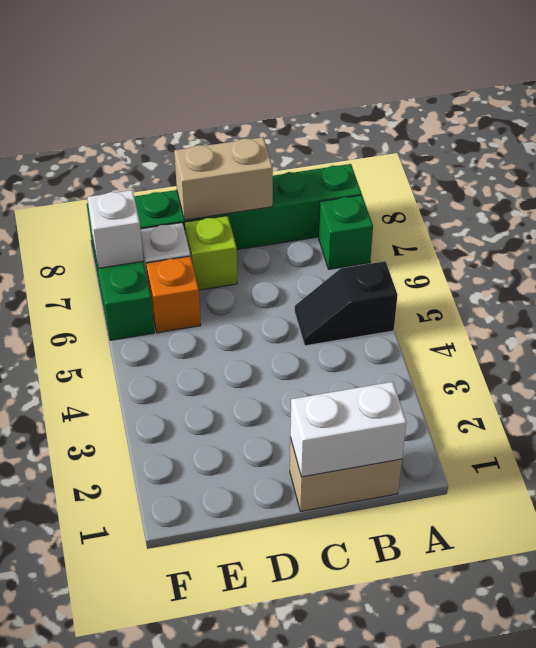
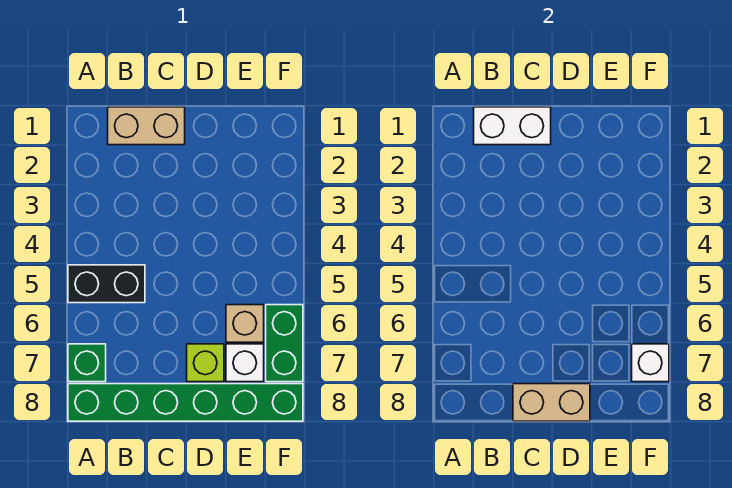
black 1x2 slope [295,261,397,346] -> black 1x2 brick [68,265,145,303]
orange 1x1 brick [146,256,201,333] -> tan 1x1 brick [226,305,264,342]

